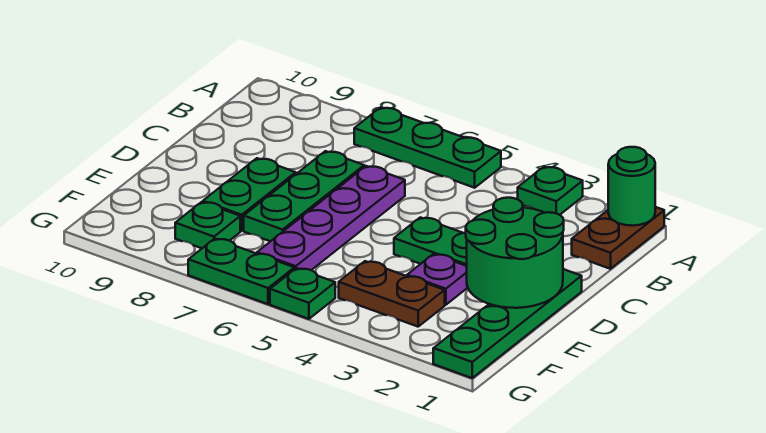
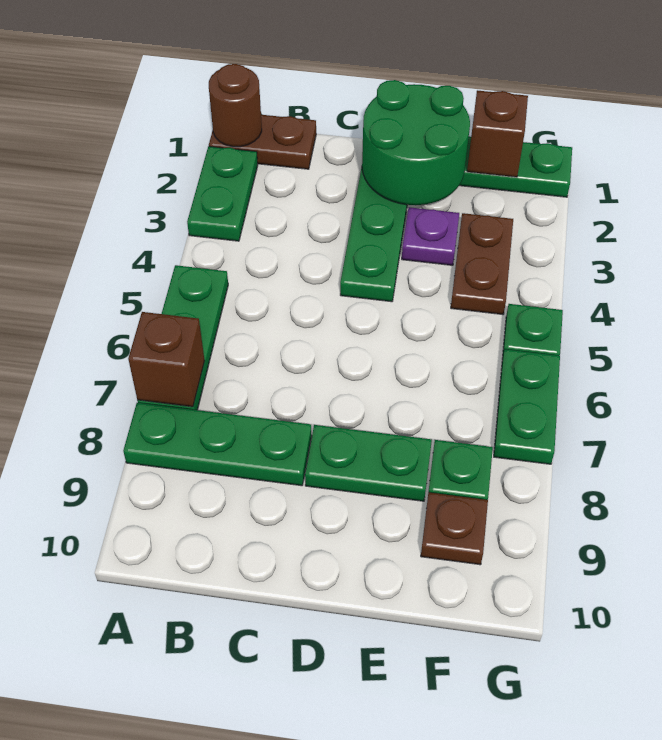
green 1x1 round brick [608,147,655,226] -> brown 1x1 round brick [209,64,262,147]
green 1x1 plate [518,167,583,215] -> green 1x2 plate [187,146,258,241]
none -> brown 1x1 brick [128,312,205,407]
purple 1x4 plate [257,166,405,270] -> none
green 1x3 plate [244,151,364,241] -> green 1x3 plate moved to [123,403,312,486]
none -> brown 1x1 brick [467,90,528,177]
none -> brown 1x1 plate [421,492,488,565]

